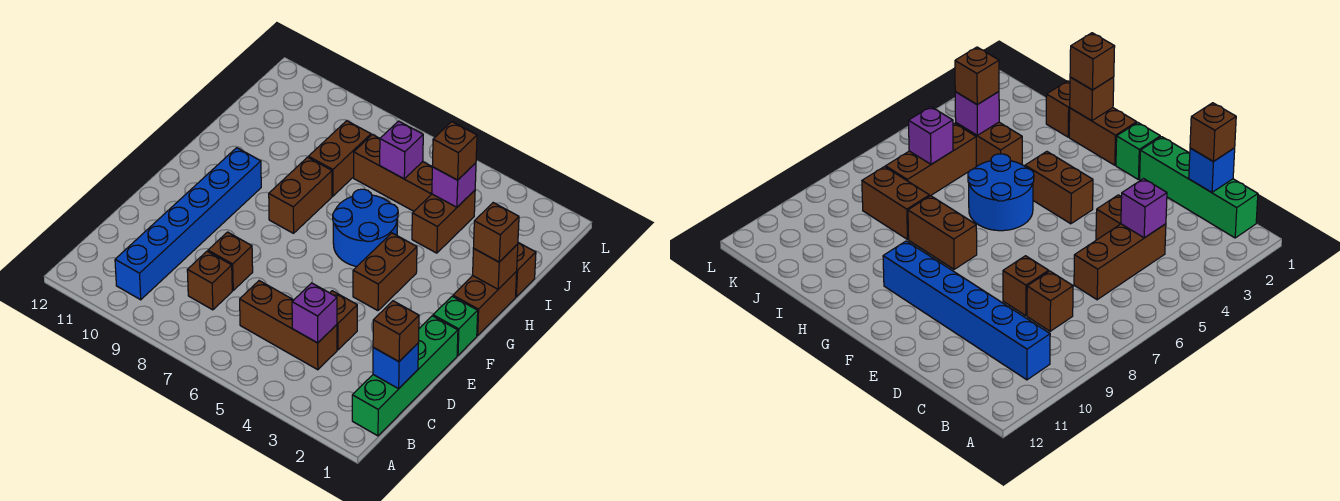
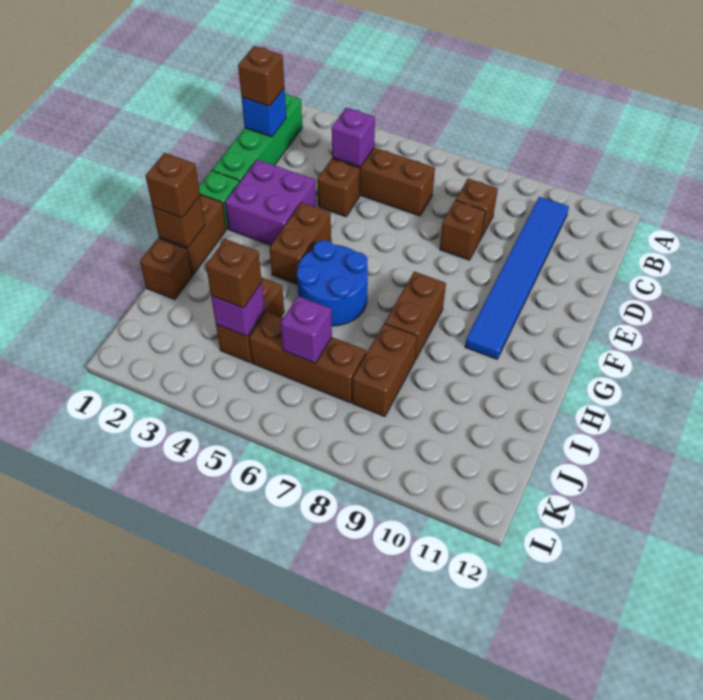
blue 1x6 brick [115,148,261,300] -> blue 1x6 tile [465,197,569,359]
none -> purple 2x2 brick [225,160,316,245]

